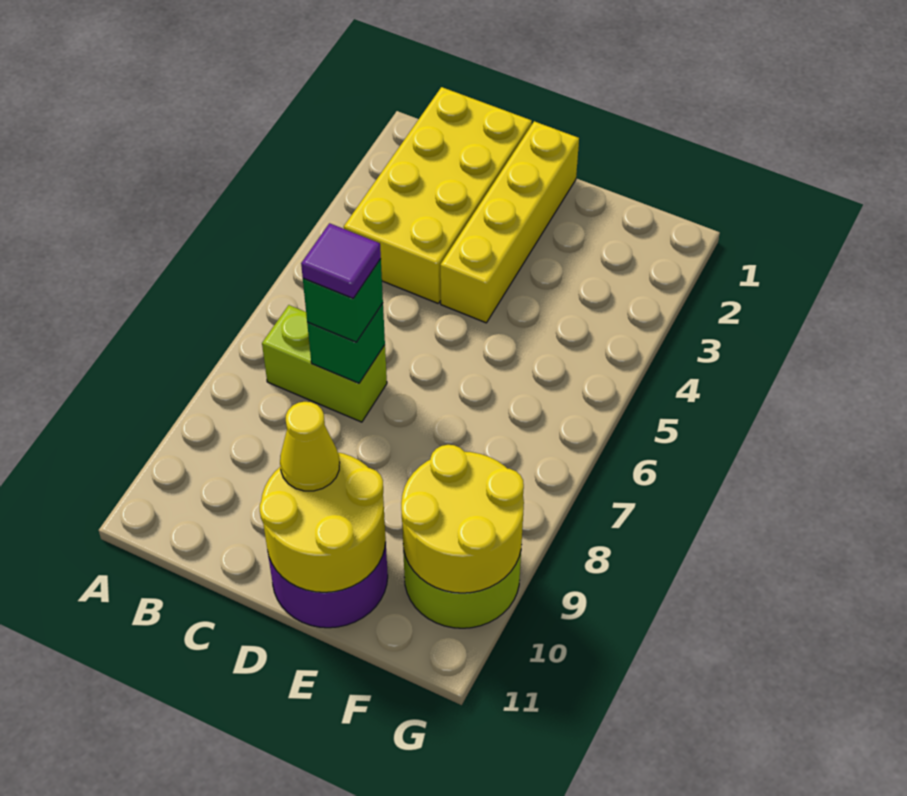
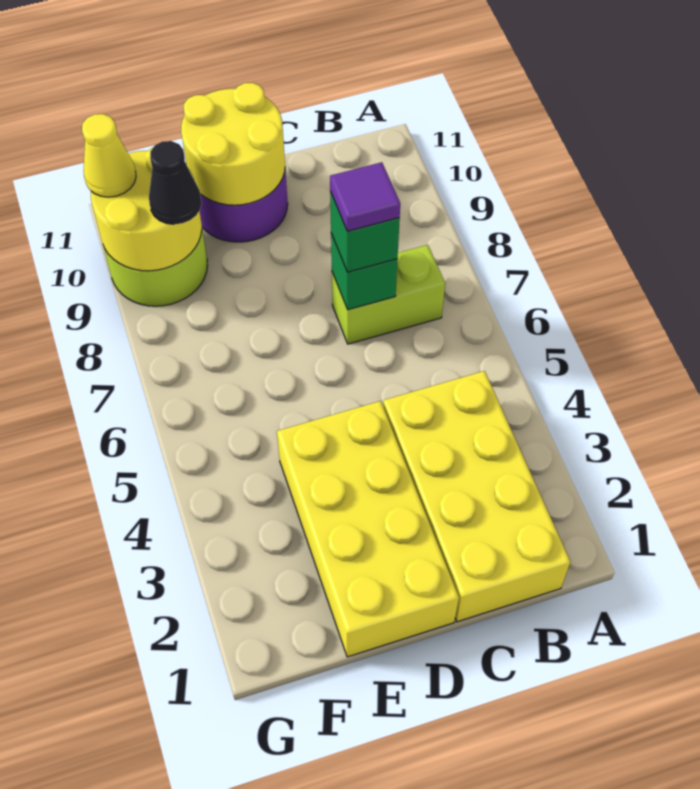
yellow 1x4 brick [440,121,579,323] -> yellow 2x4 brick [277,401,459,657]
yellow 1x1 cone [280,402,340,491] -> yellow 1x1 cone moved to [82,114,136,197]
none -> black 1x1 cone [149,141,202,224]

